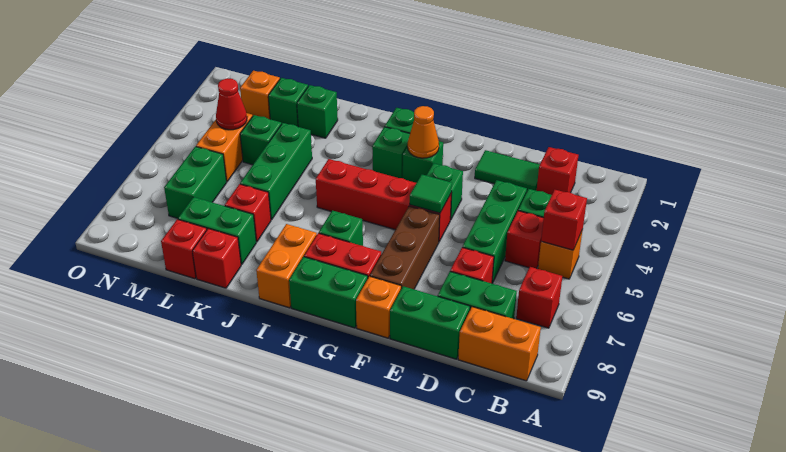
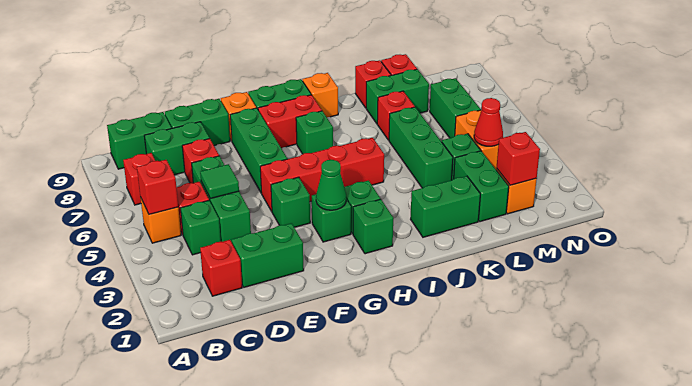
orange 1x2 brick [458,307,541,381] -> green 1x2 brick [107,112,172,169]
green 1x2 tile [475,150,540,191] -> green 1x2 brick [232,223,304,287]
green 1x1 tile [410,175,452,213] -> green 1x1 tile moved to [200,164,239,199]
brown 1x3 brick [370,206,440,289] -> green 1x3 brick [230,108,287,193]
orange 1x1 cone [408,106,439,158] -> green 1x1 cone [316,160,346,210]
orange 1x2 brick [256,224,317,308] -> orange 1x1 brick [302,73,338,117]
green 1x1 brick [297,85,338,138] -> green 1x2 brick [411,176,480,237]
green 1x1 brick [268,78,308,127] -> green 1x2 brick [454,151,509,222]
none -> red 1x1 brick [497,132,540,185]

